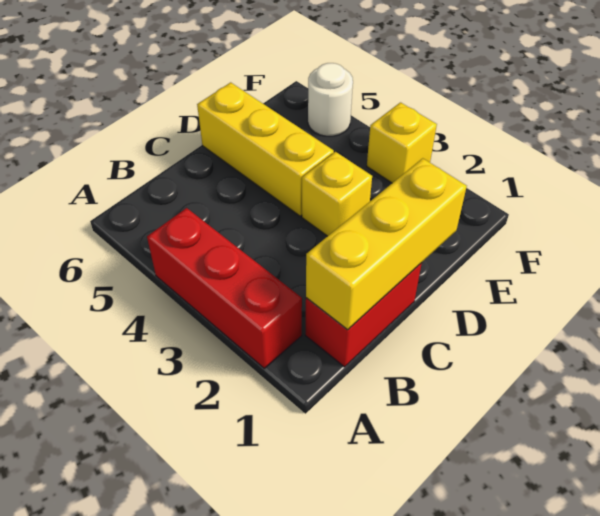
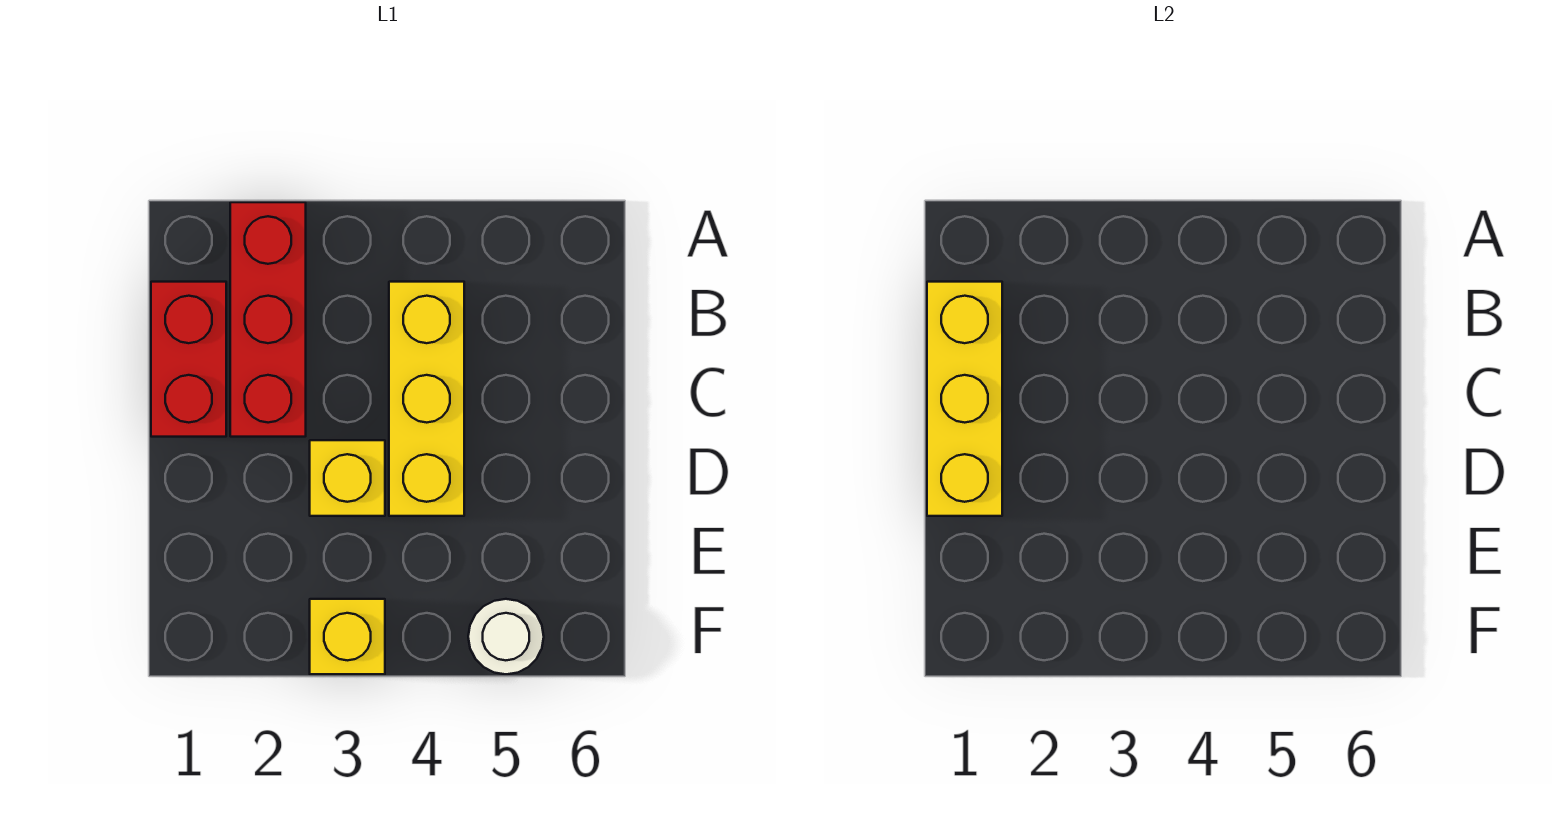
red 1x3 brick [147,208,302,368] -> red 1x3 brick turned to [230,202,306,437]
yellow 1x3 brick [197,82,334,216] -> yellow 1x3 brick turned to [389,282,464,516]

